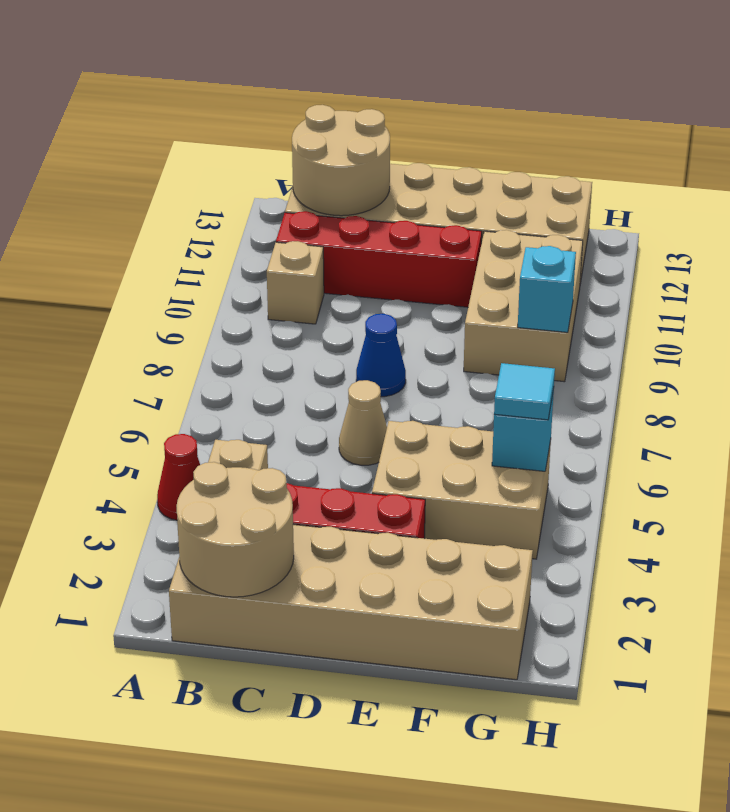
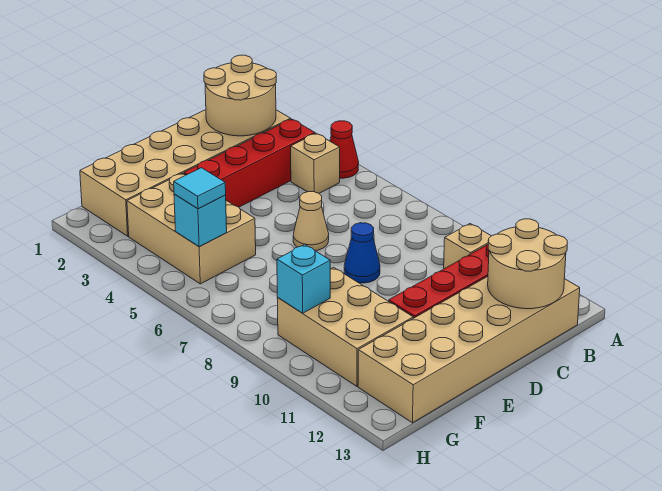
tan 2x3 brick [372,421,551,559] -> tan 2x3 brick turned to [127,173,256,284]

